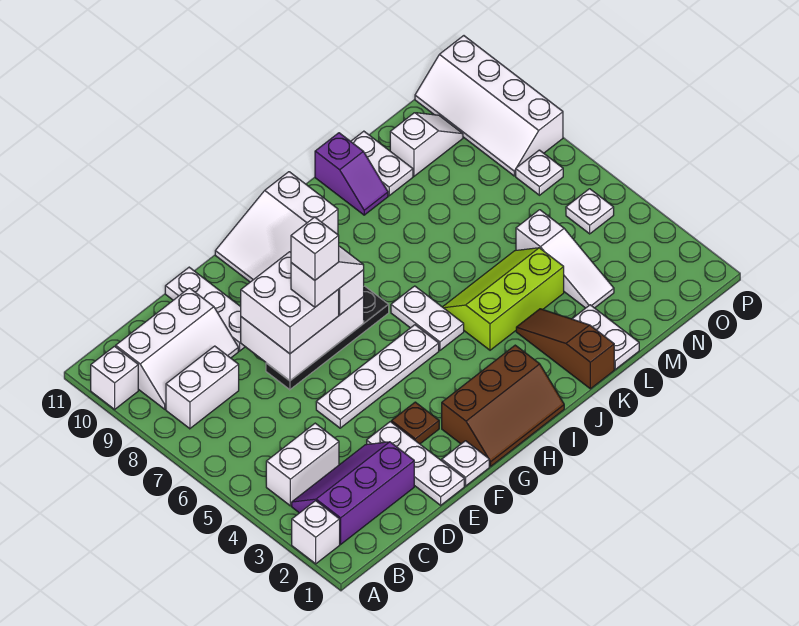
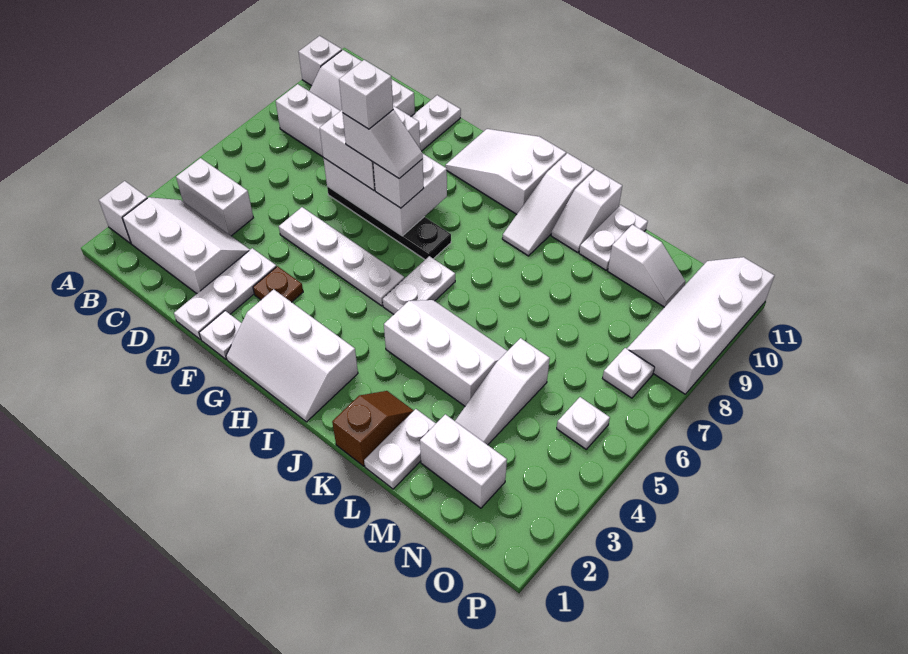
purple 2x3 slope [292,442,414,544] -> white 2x3 slope [122,197,250,294]
brown 2x3 slope [442,345,564,466] -> white 2x3 slope [226,289,358,422]
lime 2x3 slope [443,248,564,350] -> white 2x3 slope [384,300,507,406]
none -> white 1x3 slope [502,153,594,256]
brown 1x3 slope [516,309,614,389] -> brown 1x2 slope [332,391,414,466]
purple 1x2 slope [315,133,388,215] -> white 1x2 slope [551,170,622,253]
none -> white 1x2 brick [420,414,507,508]

